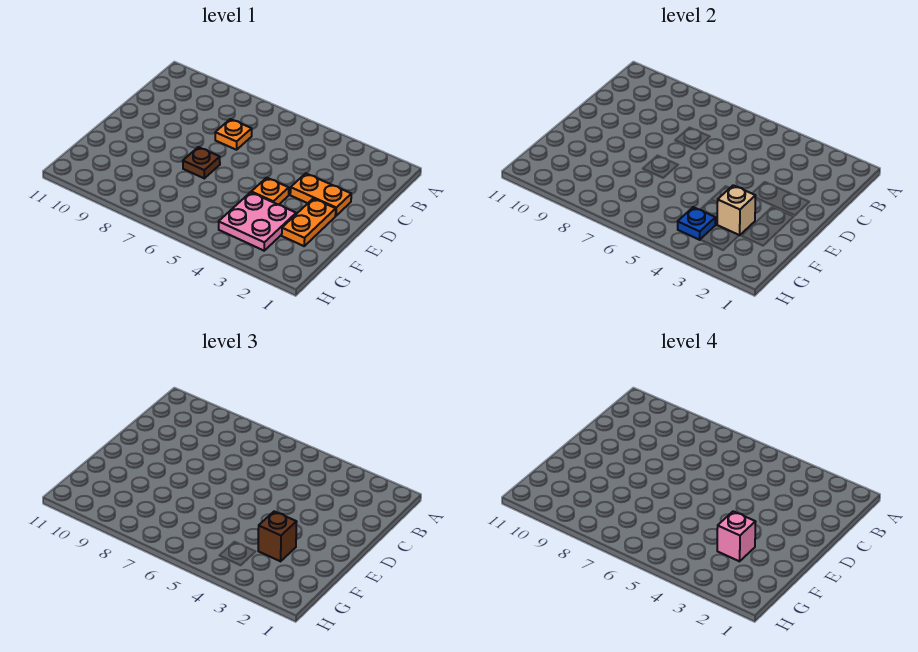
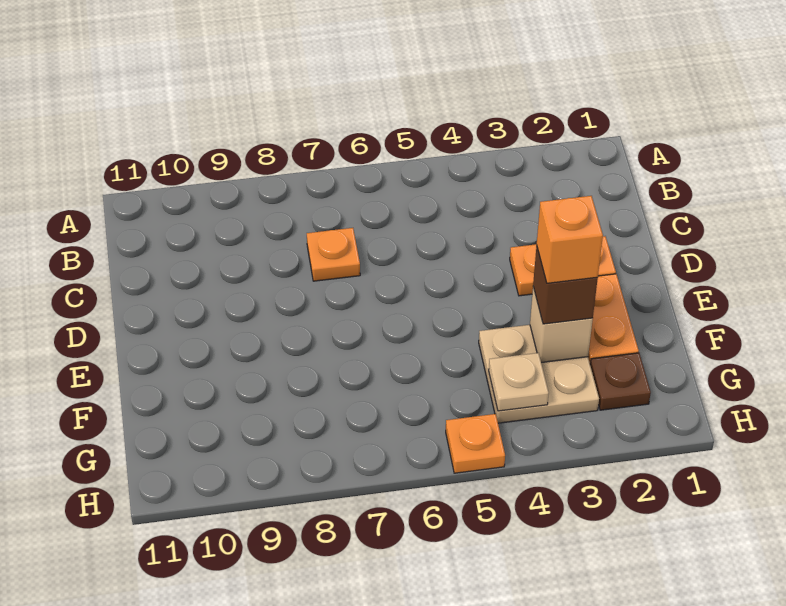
orange 1x1 plate [251,178,289,205] -> orange 1x1 plate moved to [446,414,505,473]
brown 1x1 plate [183,147,220,178] -> brown 1x1 plate moved to [590,353,651,410]
pink 2x2 plate [219,192,296,251] -> tan 2x2 plate [479,325,599,423]
pink 1x1 brick [717,511,755,561] -> orange 1x1 brick [537,196,603,283]
blue 1x1 plate [678,207,715,240] -> tan 1x1 plate [489,353,549,411]

